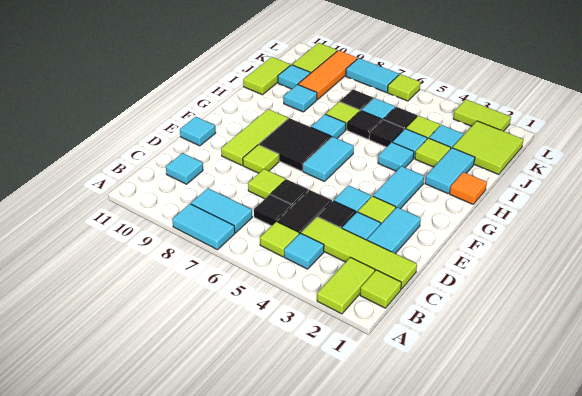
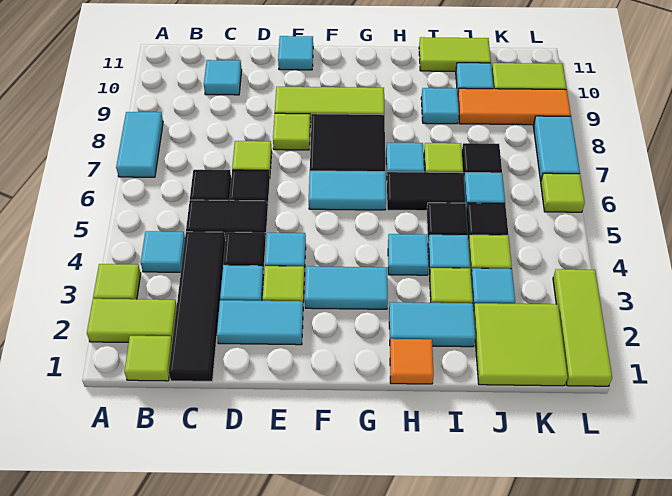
lime 1x1 tile [260,221,299,257] -> lime 1x1 tile moved to [93,264,141,299]
cyan 1x2 tile [191,188,252,233] -> none
lime 1x4 tile [301,217,417,289] -> black 1x4 tile [169,232,226,381]
black 1x1 tile [347,111,382,139] -> black 1x2 tile [387,172,465,211]
lime 1x2 tile [453,99,511,131] -> lime 1x3 tile [553,269,612,386]

